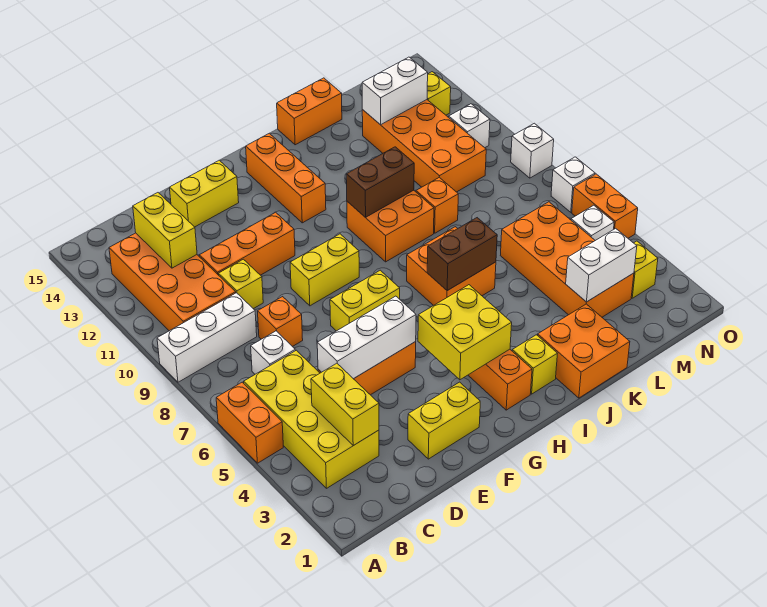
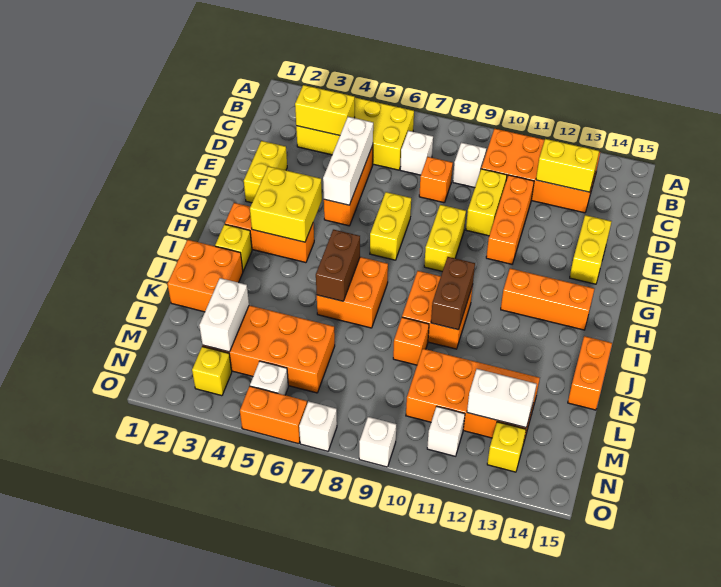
orange 1x2 brick [216,382,283,463] -> none
white 1x3 brick [157,293,257,382] -> white 1x1 brick [453,143,486,188]
yellow 1x1 brick [219,259,263,309] -> yellow 1x2 brick [466,169,507,236]
white 1x2 brick [362,57,428,125] -> white 1x2 brick turned to [467,369,536,428]

